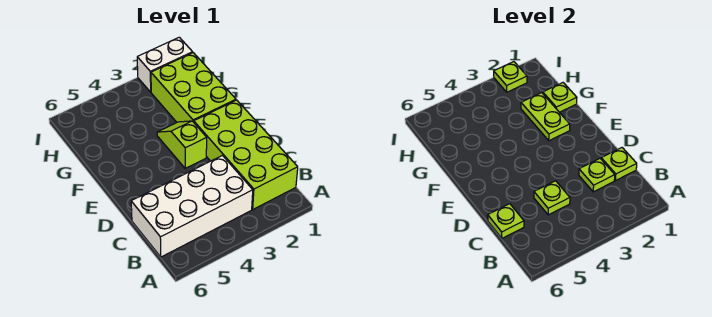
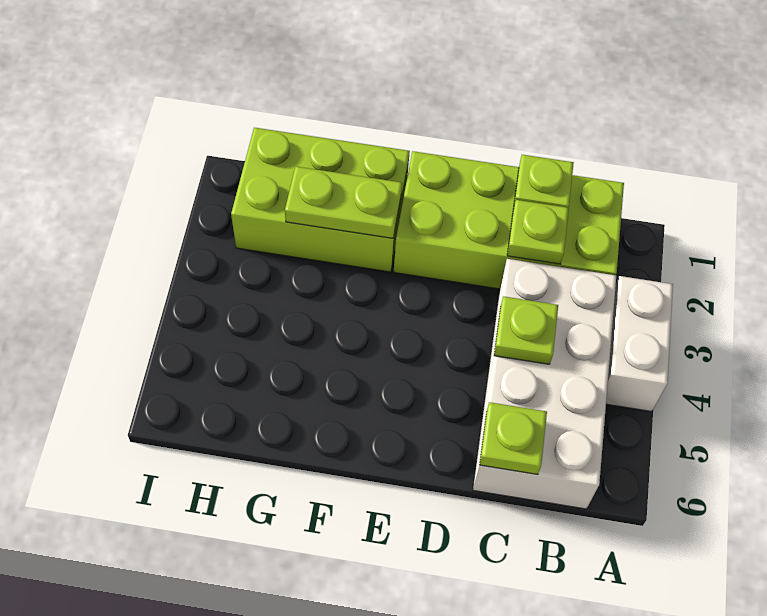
lime 1x2 slope [157,121,207,168] -> none
lime 1x1 plate [543,83,577,112] -> none
white 1x2 brick [137,37,193,92] -> white 1x2 brick moved to [606,276,673,412]
lime 1x1 plate [494,62,527,92] -> none

